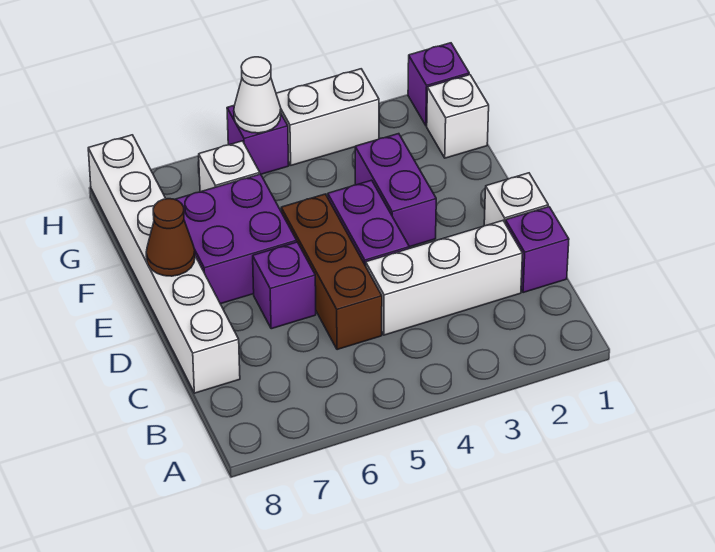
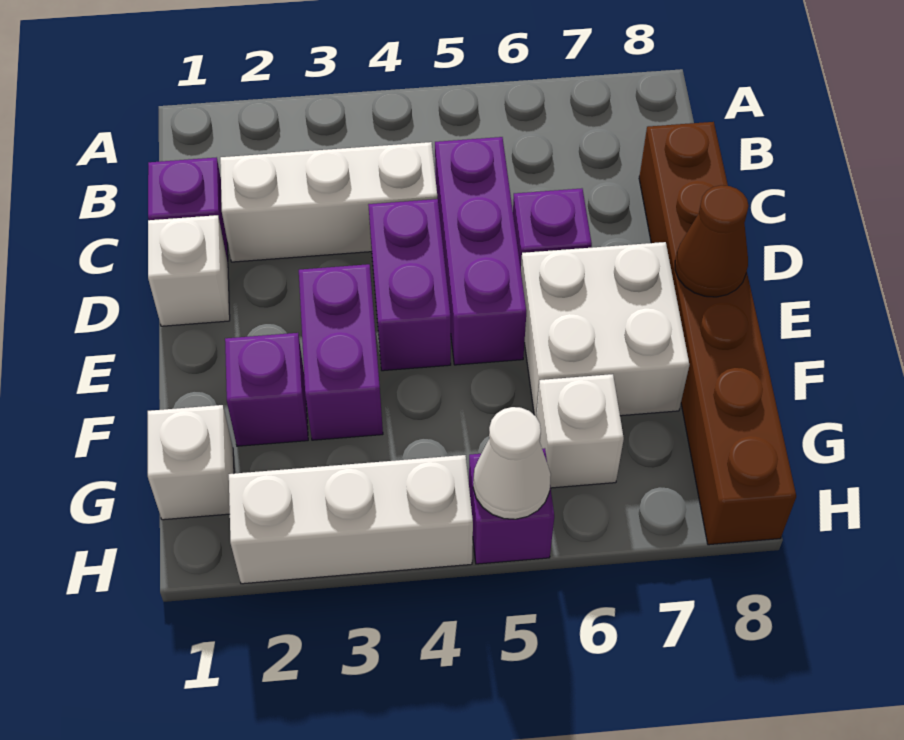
brown 1x3 brick [281,194,382,350] -> purple 1x3 brick [435,137,526,365]
white 1x6 brick [88,135,240,393] -> brown 1x6 brick [639,122,796,545]
purple 2x2 brick [175,174,297,304] -> white 2x2 brick [521,242,689,416]
purple 1x1 brick [408,43,469,126] -> purple 1x1 brick moved to [225,333,308,446]
white 1x2 brick [276,69,379,165] -> white 1x3 brick [229,455,473,584]

